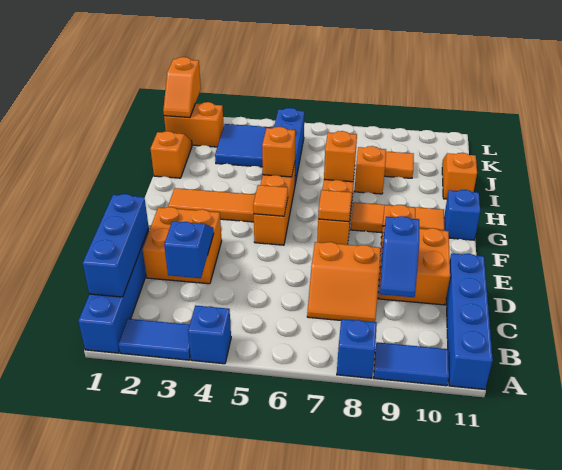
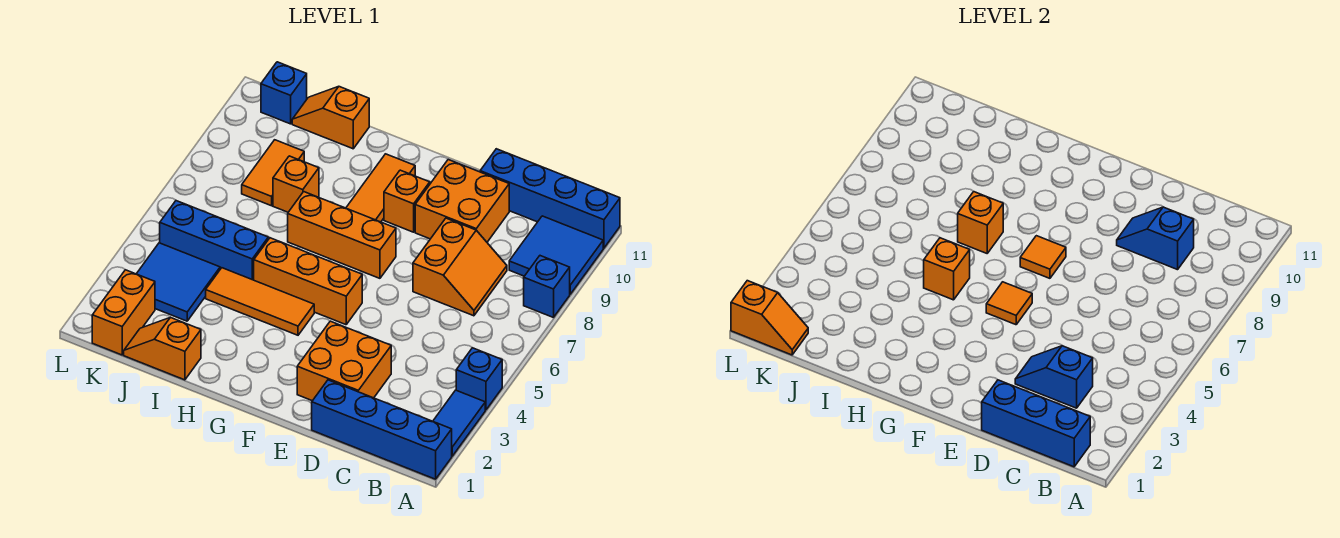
blue 1x2 tile [374,342,449,386] -> blue 2x2 tile [509,216,603,294]
blue 1x2 slope [380,216,419,297] -> blue 1x2 slope turned to [1117,207,1194,270]
orange 1x3 tile [168,188,255,222] -> orange 1x3 tile turned to [206,268,314,335]
blue 1x1 brick [444,190,480,240] -> blue 1x1 brick moved to [261,62,307,124]

